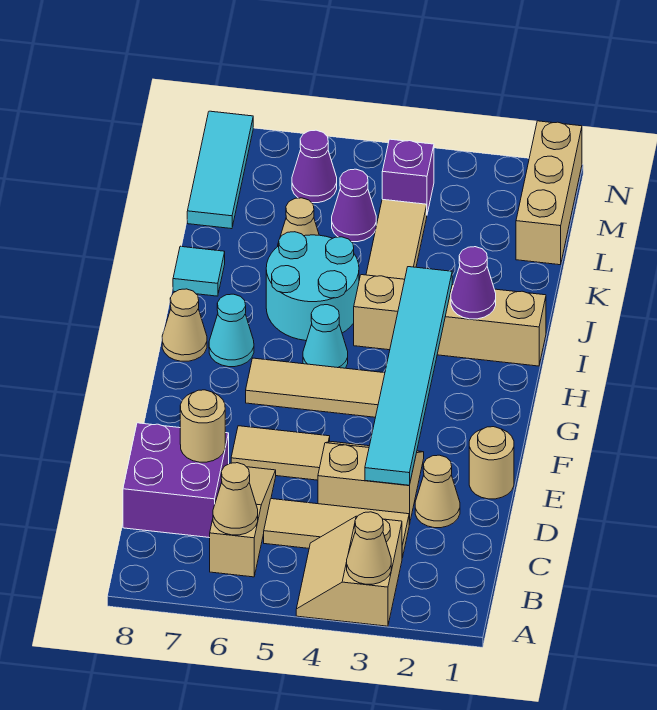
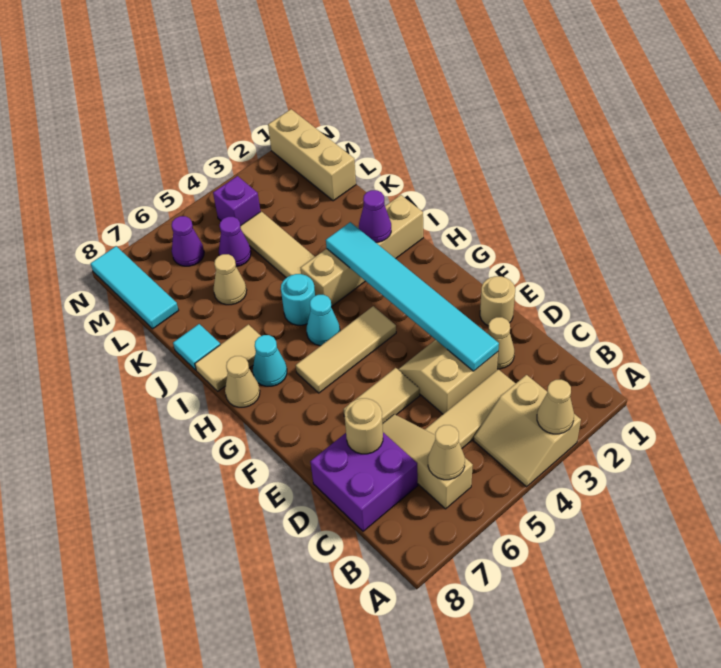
cyan 2x2 round brick [266,232,359,341] -> cyan 1x1 round brick [281,274,315,325]
none -> tan 1x2 tile [195,324,261,391]

